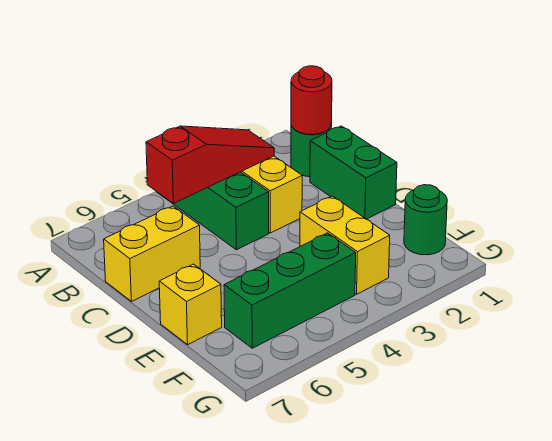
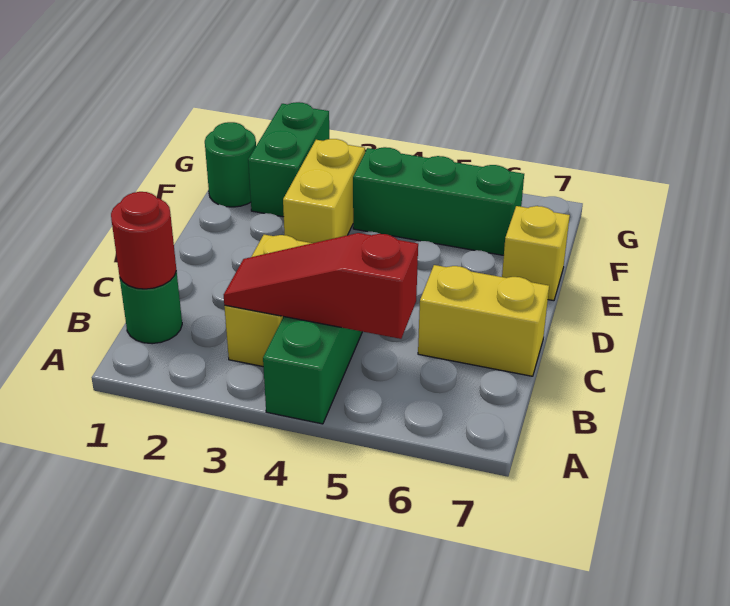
green 1x2 brick [310,126,397,219] -> green 1x2 brick moved to [248,102,329,217]

